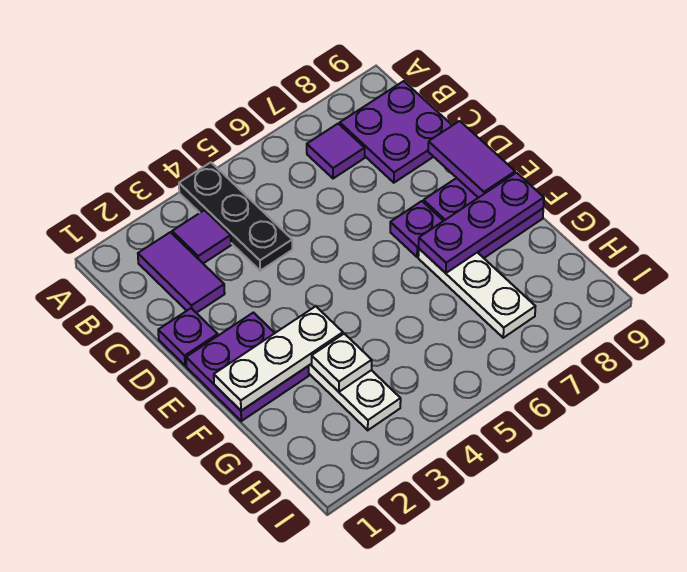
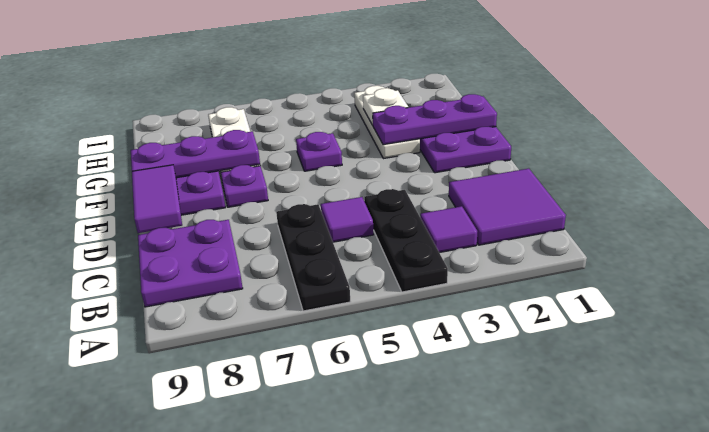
none -> black 1x3 plate [276,204,350,311]
purple 1x2 tile [138,232,225,313] -> purple 2x2 tile [449,169,566,245]
purple 1x1 tile [307,124,365,179] -> purple 1x1 tile moved to [321,197,374,242]
purple 1x1 plate [158,308,218,366] -> purple 1x1 plate moved to [296,132,342,171]
white 1x3 plate [214,306,343,411] -> purple 1x3 plate [373,94,497,145]

